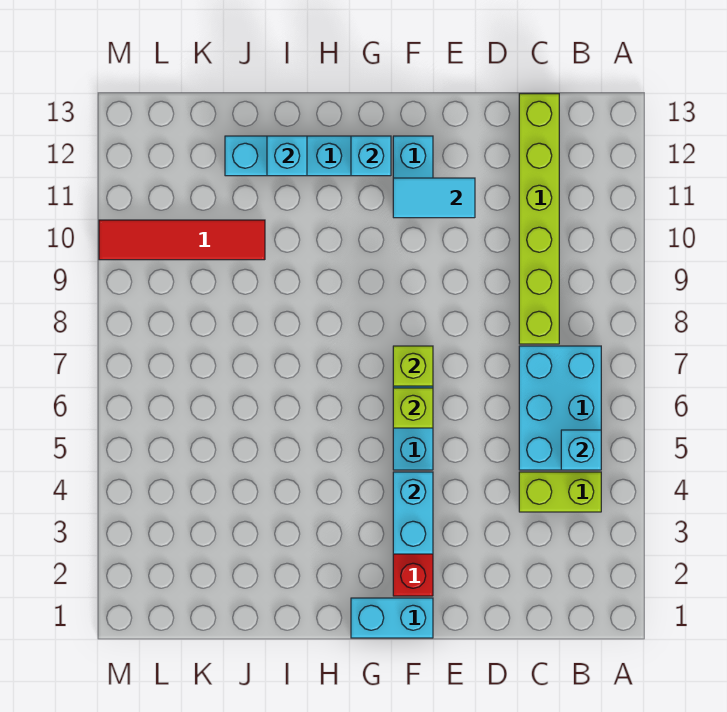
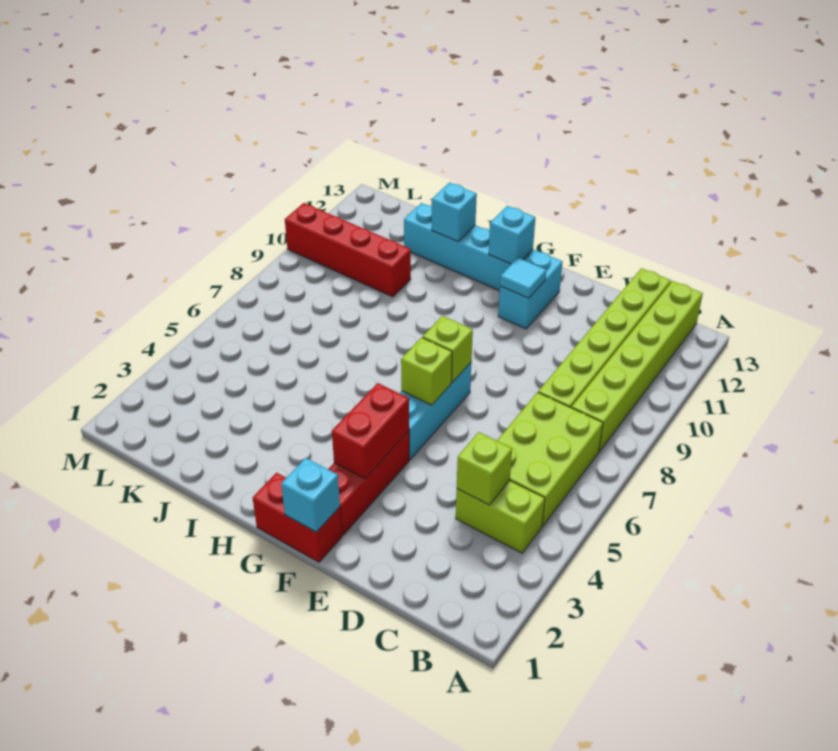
cyan 2x3 brick [519,346,601,470] -> lime 2x3 brick [497,392,603,526]
cyan 1x1 brick [561,430,601,470] -> cyan 1x1 brick moved to [281,458,340,532]
none -> lime 1x6 brick [571,281,703,451]
none -> lime 1x1 brick [457,432,512,505]
cyan 1x2 tile [393,178,475,218] -> cyan 1x1 tile [500,258,546,298]
cyan 1x2 brick [351,598,433,638] -> red 1x2 brick [253,473,342,562]
cyan 1x2 brick [393,472,433,554] -> red 1x2 brick [332,383,409,478]
red 1x4 tile [99,220,265,260] -> red 1x4 brick [285,203,411,297]

